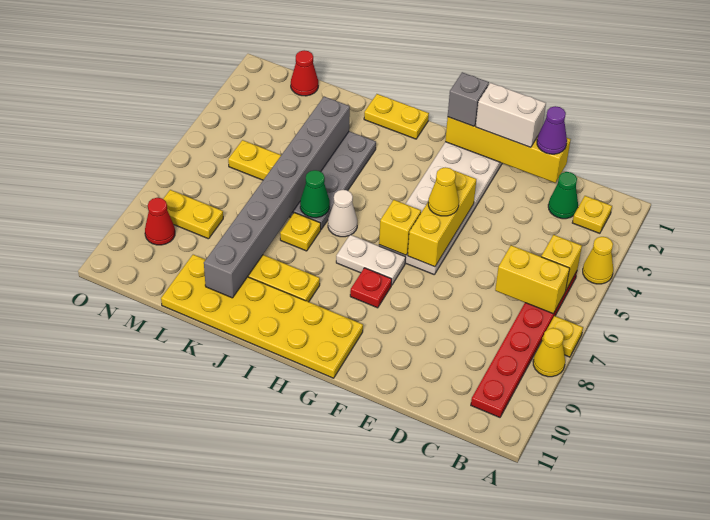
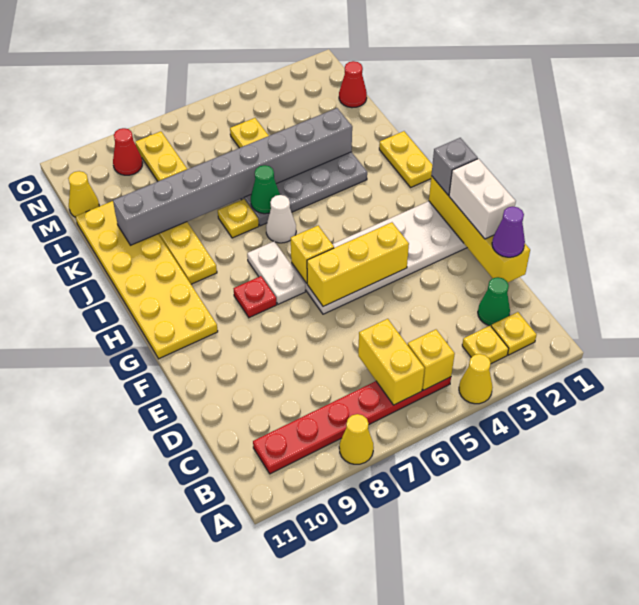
yellow 1x1 plate [542,316,583,357] -> yellow 1x1 plate moved to [462,326,508,364]
yellow 1x1 cone [428,167,459,216] -> yellow 1x1 cone moved to [68,171,99,217]

